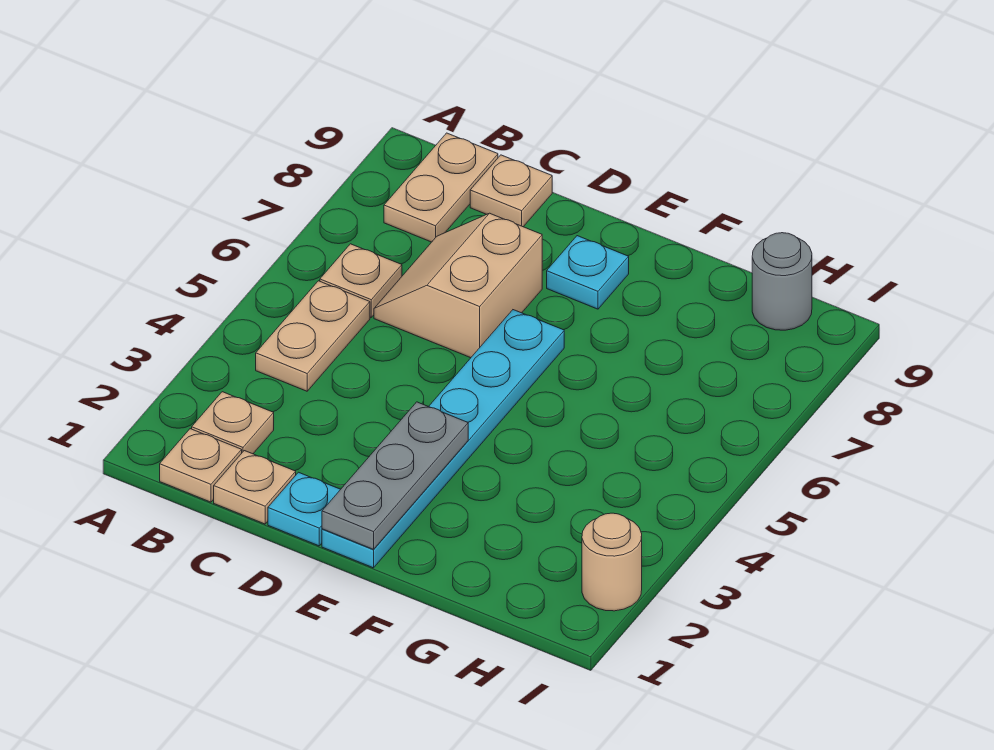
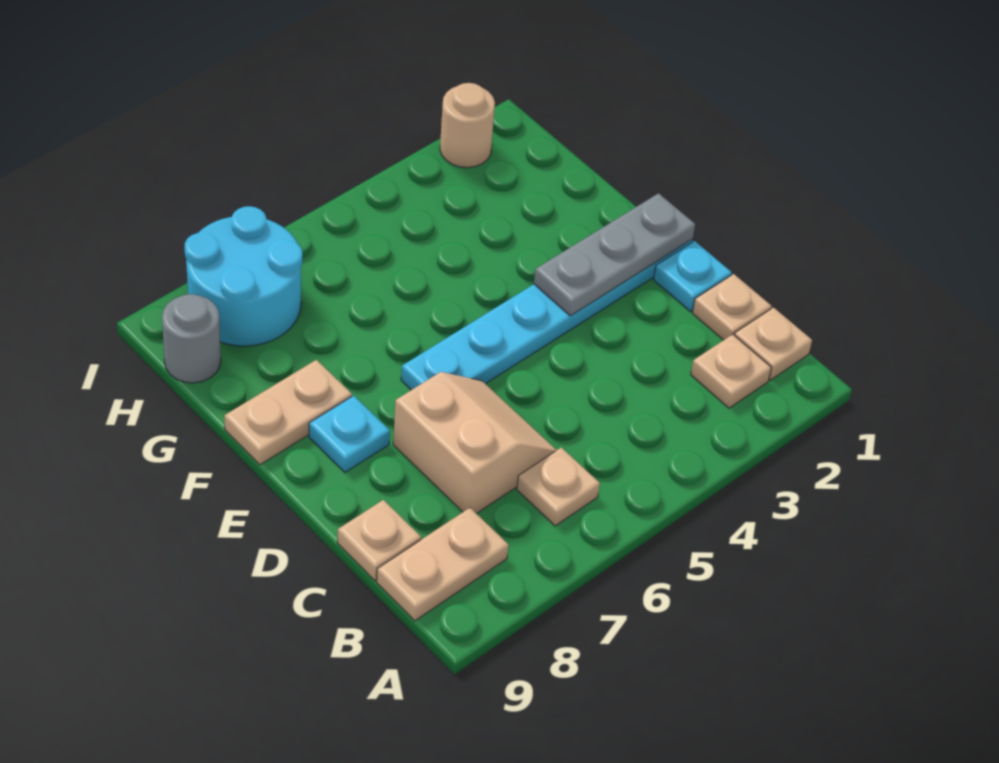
tan 1x2 plate [256,281,370,391] -> tan 1x2 plate moved to [224,360,352,465]
tan 2x2 slope [374,213,542,358] -> tan 2x2 slope turned to [393,372,556,514]
none -> cyan 2x2 round brick [184,206,302,346]

